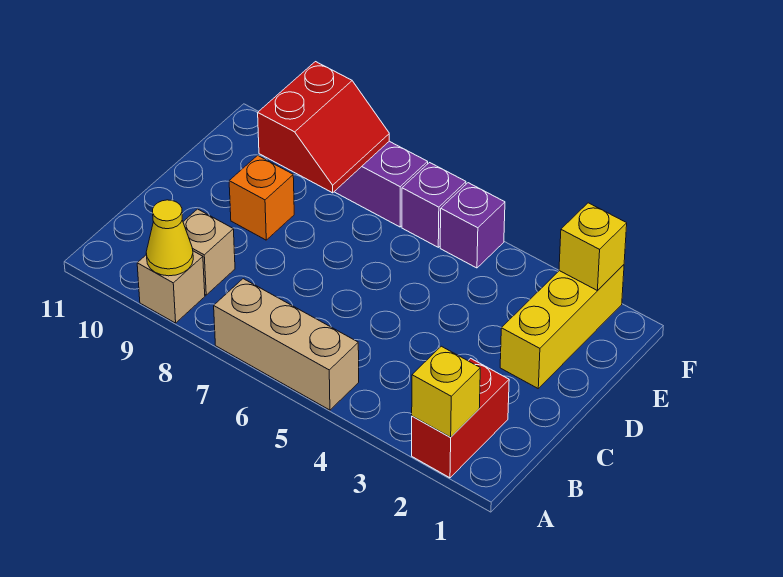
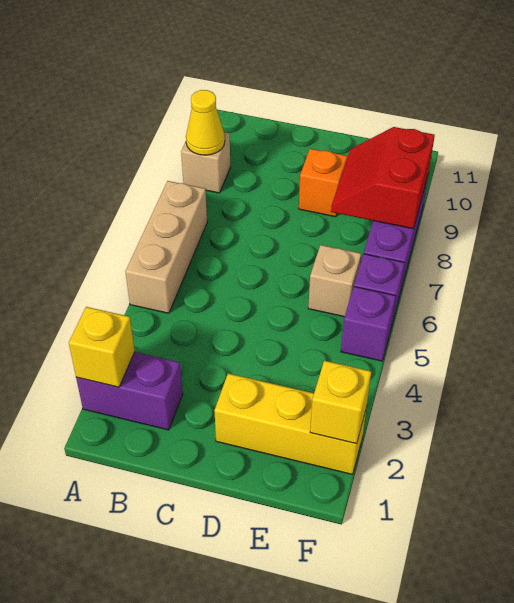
red 1x2 brick [412,358,509,478] -> purple 1x2 brick [76,352,183,430]
tan 1x1 brick [183,209,235,295] -> tan 1x1 brick moved to [308,245,361,317]
red 2x2 slope [258,62,389,193] -> red 2x2 slope turned to [331,127,435,229]

